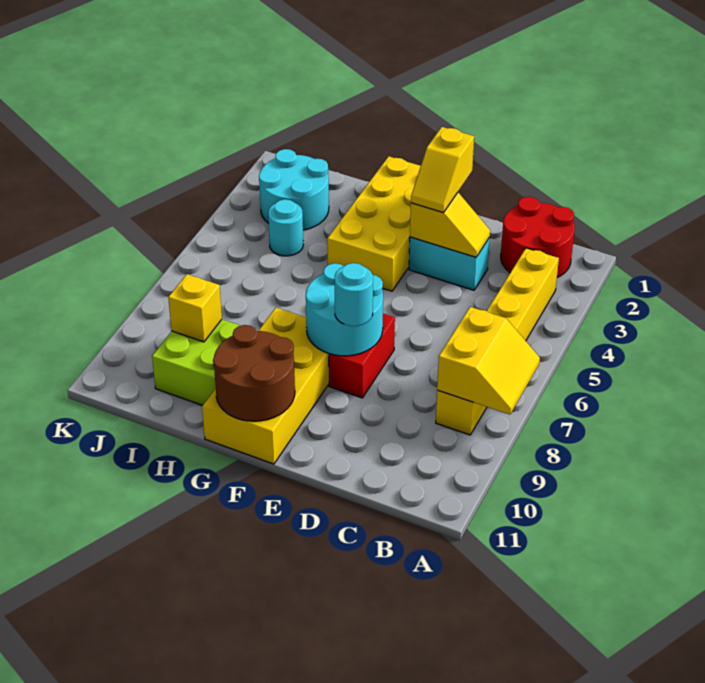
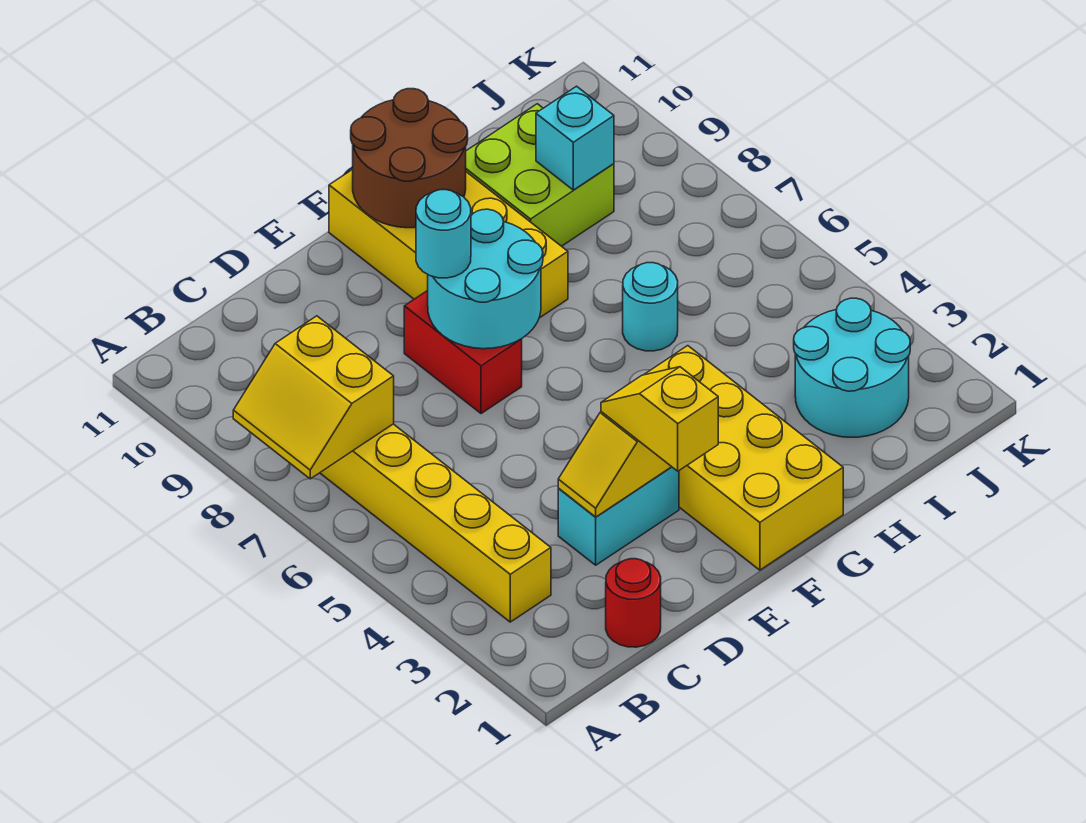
red 2x2 round brick [501,197,575,277] -> red 1x1 round brick [606,559,661,647]
cyan 1x1 round brick [268,199,303,256] -> cyan 1x1 round brick moved to [623,263,678,351]
yellow 1x1 brick [168,274,222,342] -> cyan 1x1 brick [536,86,614,190]

